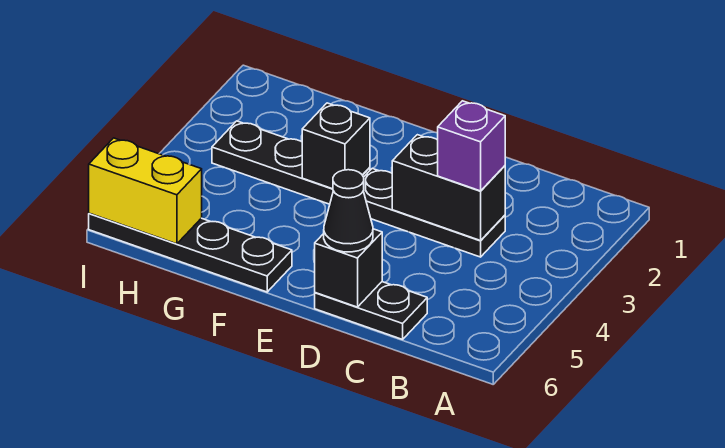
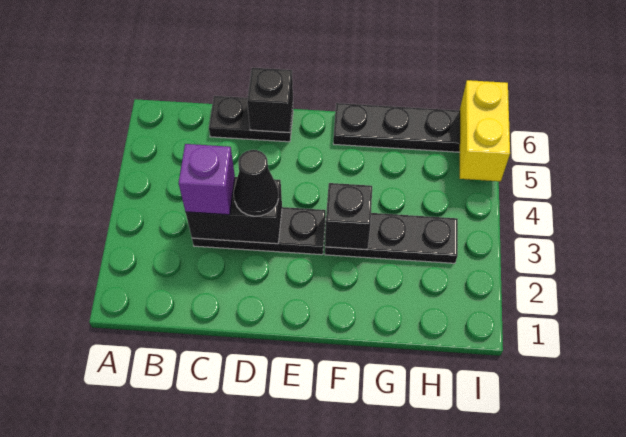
black 1x1 cone [324,170,373,252] -> black 1x1 cone moved to [234,150,279,216]
yellow 1x2 brick [89,138,202,244] -> yellow 1x2 brick turned to [460,80,510,181]

